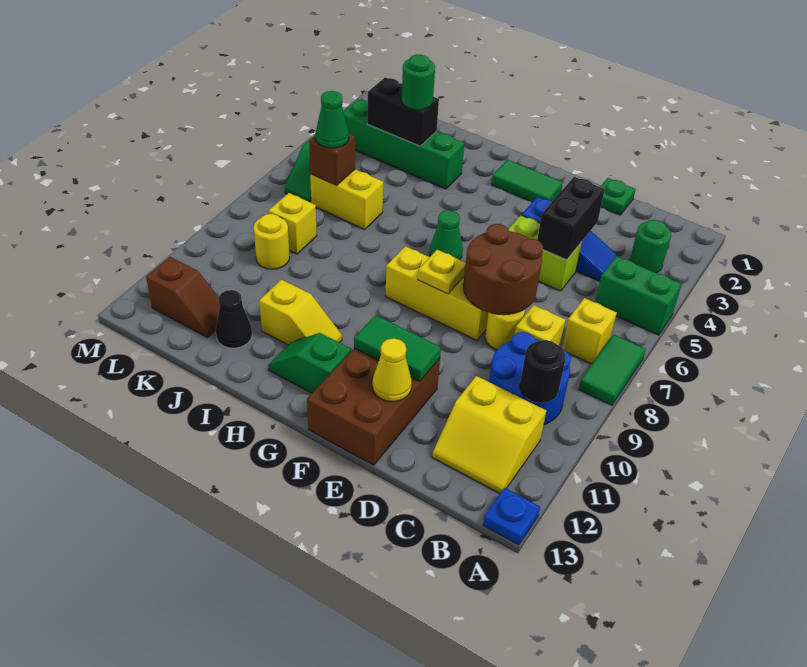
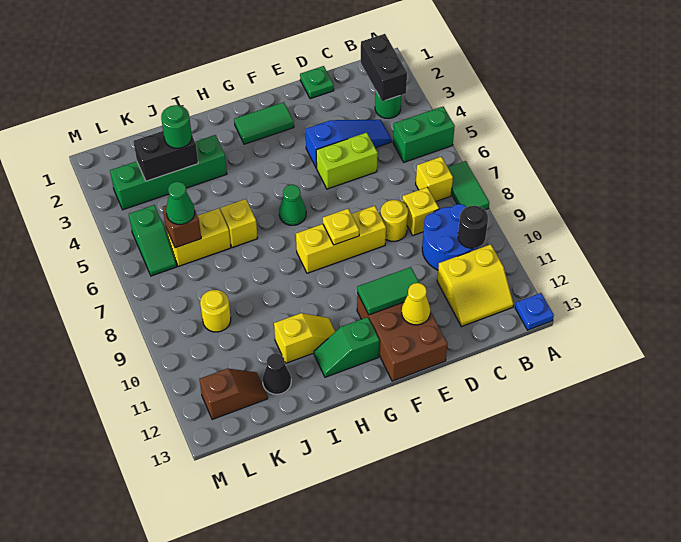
black 1x2 brick [537,177,605,260] -> black 1x2 brick moved to [361,34,407,101]
brown 2x2 round brick [463,224,543,315] -> none
yellow 1x1 brick [269,193,317,254] -> yellow 1x1 brick moved to [220,199,257,248]

